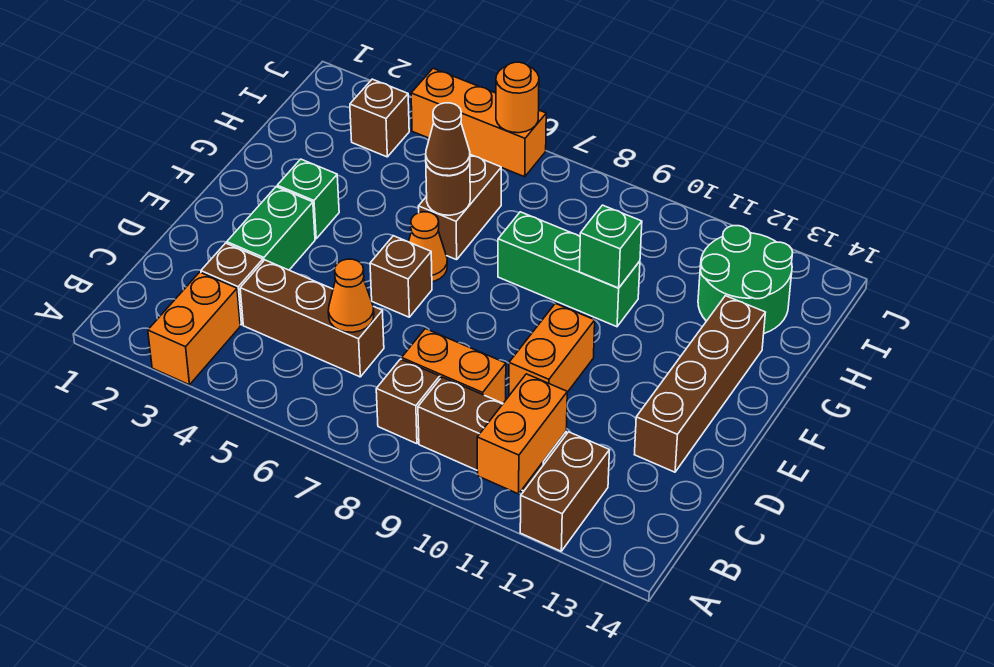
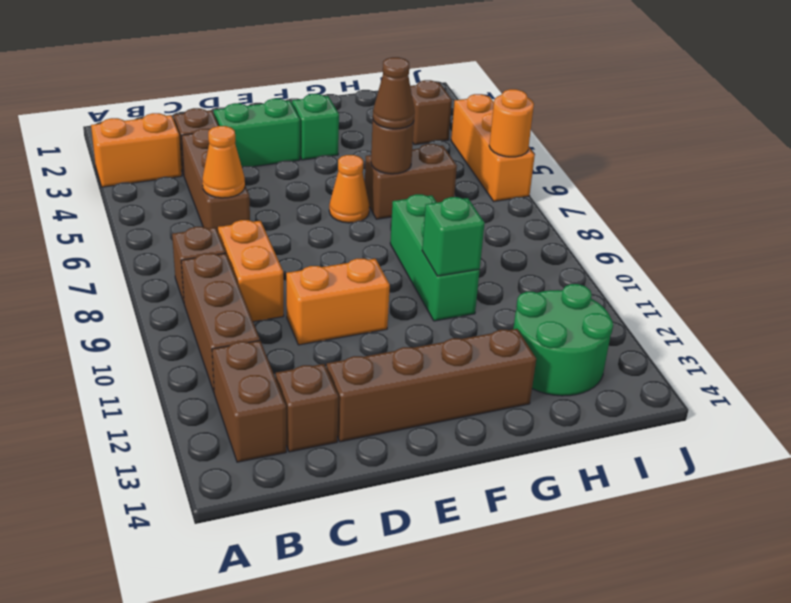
orange 1x2 brick [477,374,567,494] -> none
brown 1x2 brick [520,432,610,551] -> brown 1x2 brick turned to [212,341,286,462]
brown 1x1 brick [370,236,432,317] -> brown 1x1 brick moved to [276,364,338,452]

